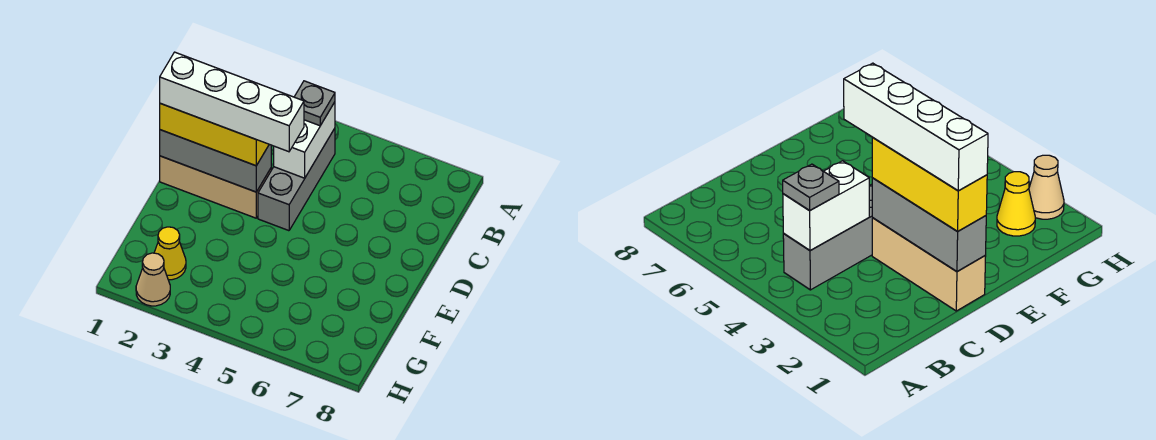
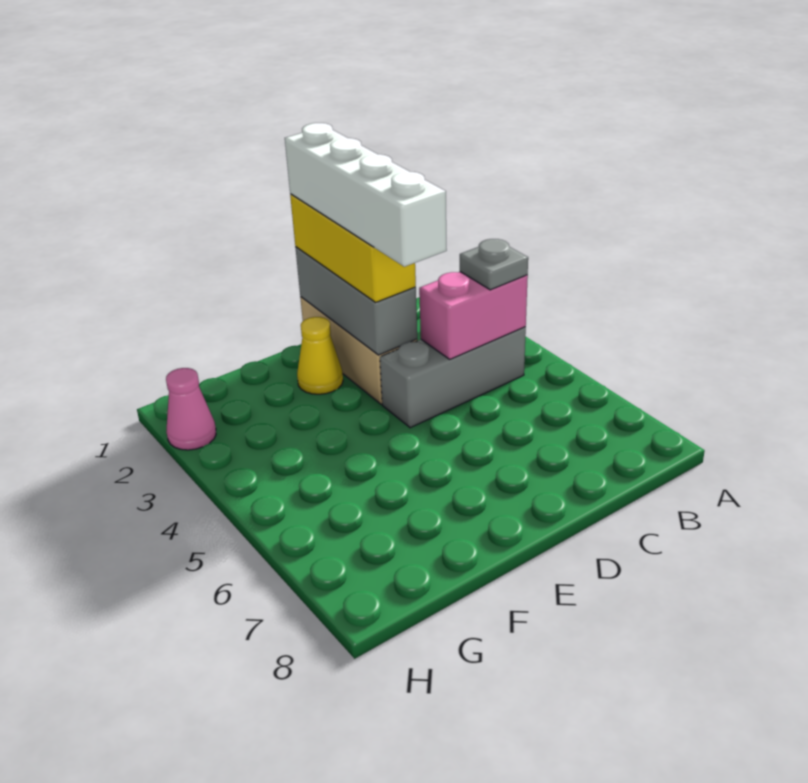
white 1x2 brick [274,102,335,178] -> pink 1x2 brick [419,272,528,359]
yellow 1x1 cone [154,227,186,280] -> yellow 1x1 cone moved to [297,317,343,394]
tan 1x1 cone [136,253,170,306] -> pink 1x1 cone [166,368,216,450]

